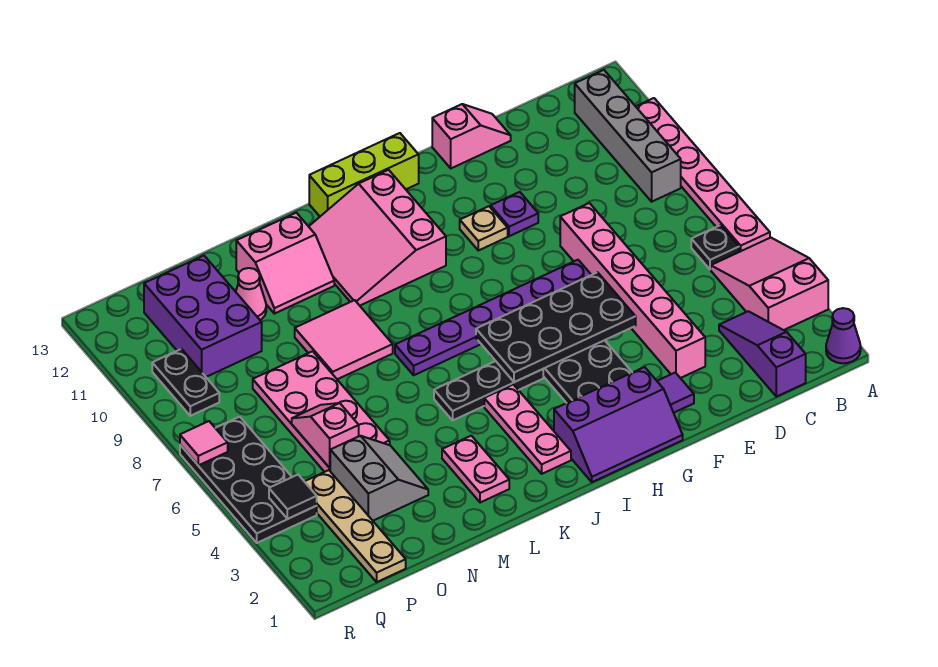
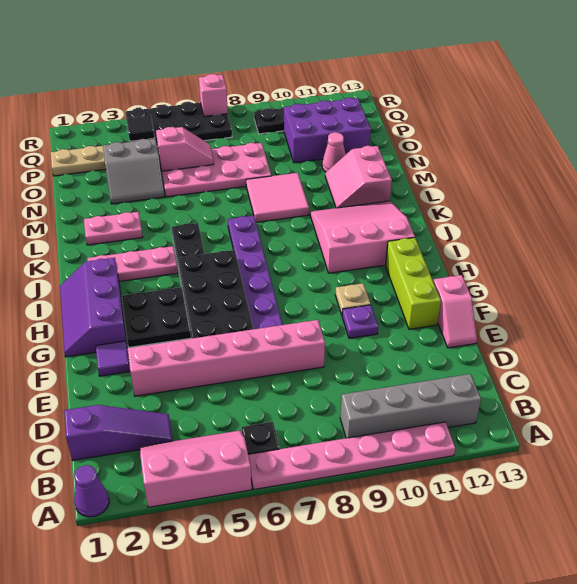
pink 2x3 slope [711,238,828,330] -> pink 2x3 slope turned to [140,431,252,507]
lime 1x3 brick [309,133,419,216] -> lime 1x3 brick moved to [386,238,441,329]
pink 1x1 tile [180,421,228,465] -> pink 1x1 brick [199,74,228,116]

